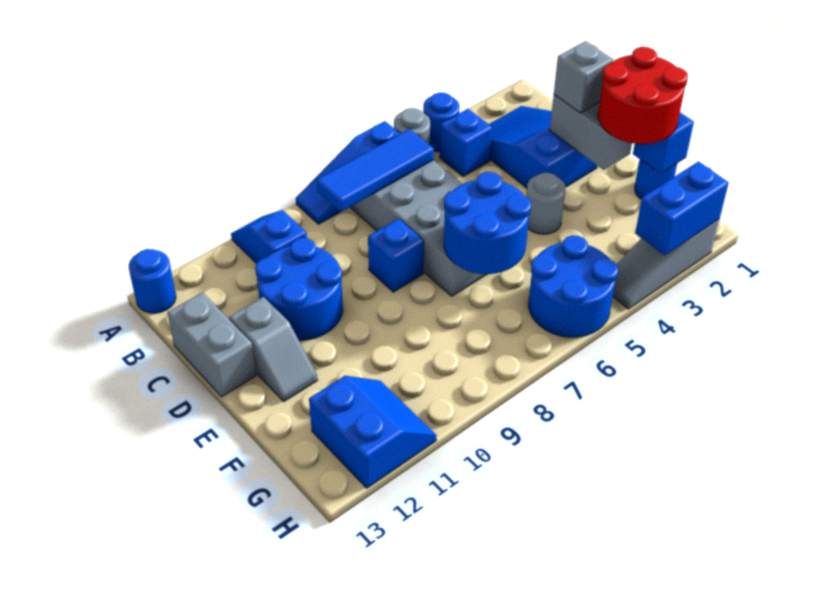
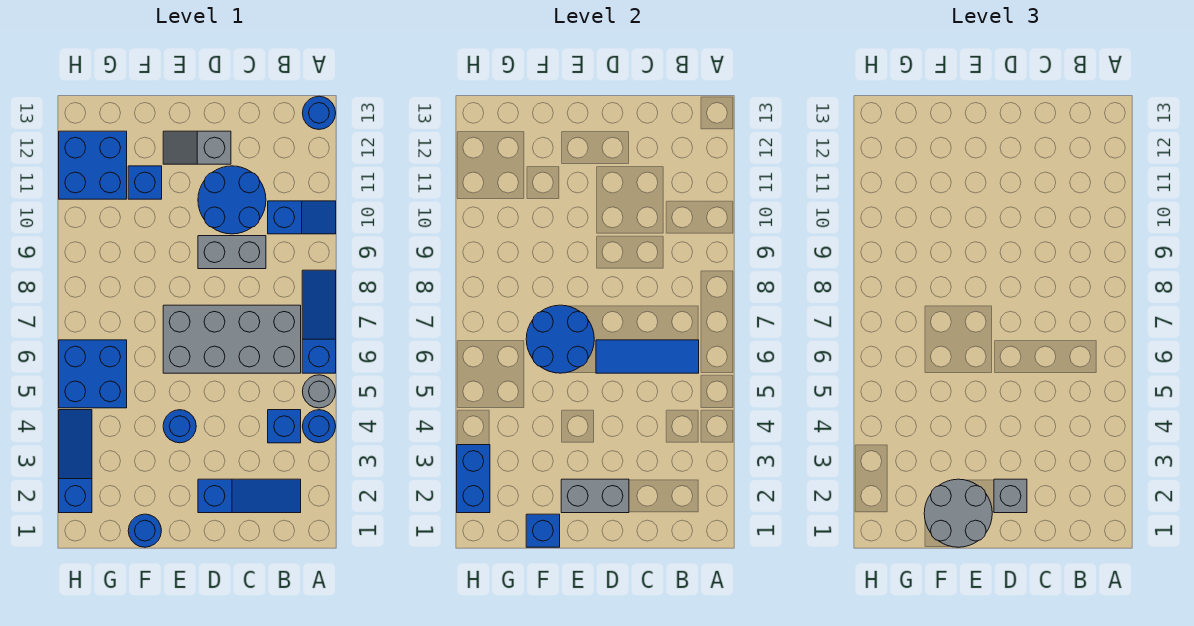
blue 2x3 slope [489,106,597,188] -> blue 1x3 slope [198,479,301,513]
blue 1x3 tile [317,129,434,212] -> blue 1x3 tile turned to [596,340,699,373]
grey 1x2 brick [168,293,256,397] -> grey 1x2 brick moved to [198,236,266,269]
blue 1x1 brick [368,218,424,292] -> blue 1x1 brick moved to [128,166,162,199]
red 2x2 round brick [598,47,688,144] -> grey 2x2 round brick [924,479,992,547]
grey 1x1 round brick [526,173,566,234] -> blue 1x1 round brick [163,410,196,443]
blue 2x2 round brick [529,235,618,337] -> blue 2x2 brick [59,340,127,408]
blue 2x2 slope [309,376,437,488] -> blue 2x2 brick [59,131,127,199]
grey 1x3 slope [613,219,719,309] -> blue 1x3 slope [59,410,92,513]

